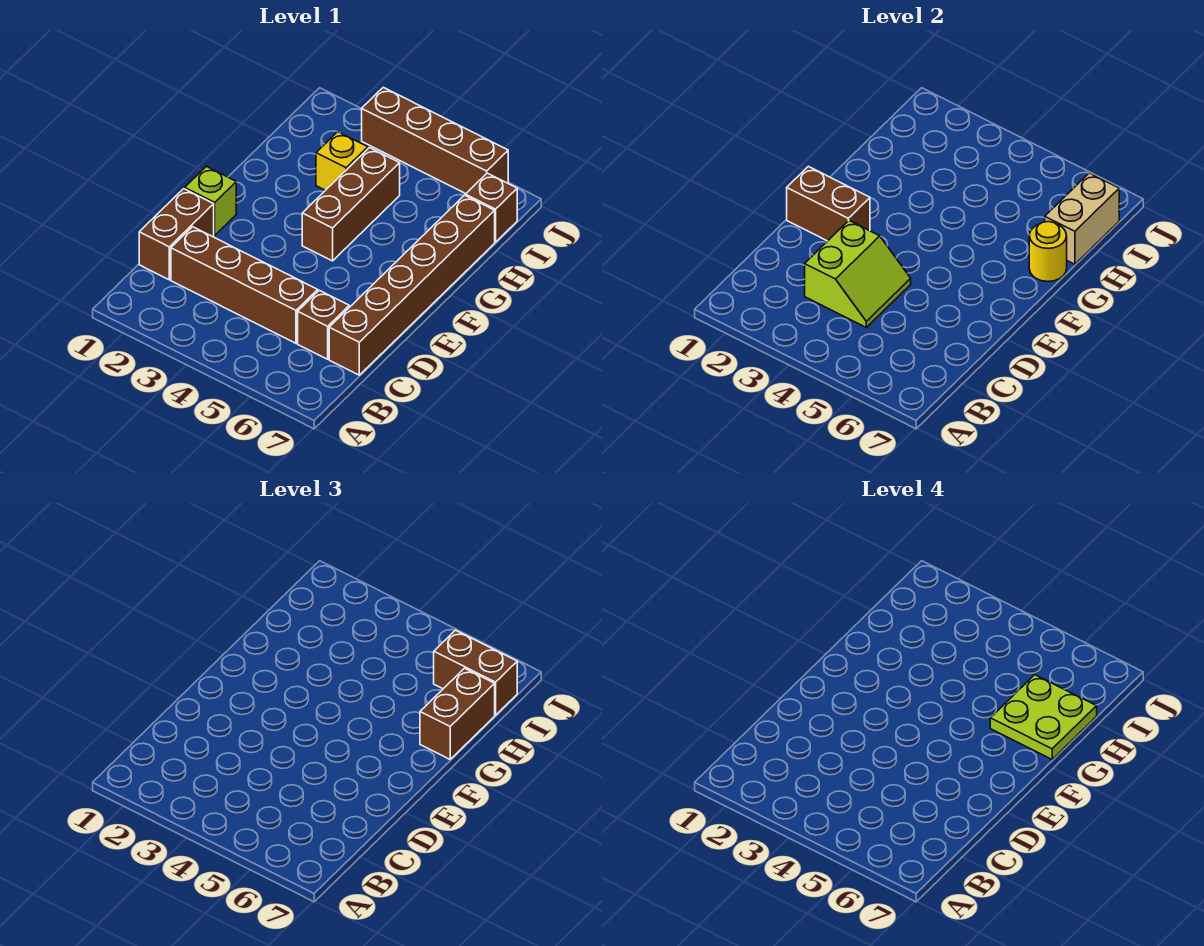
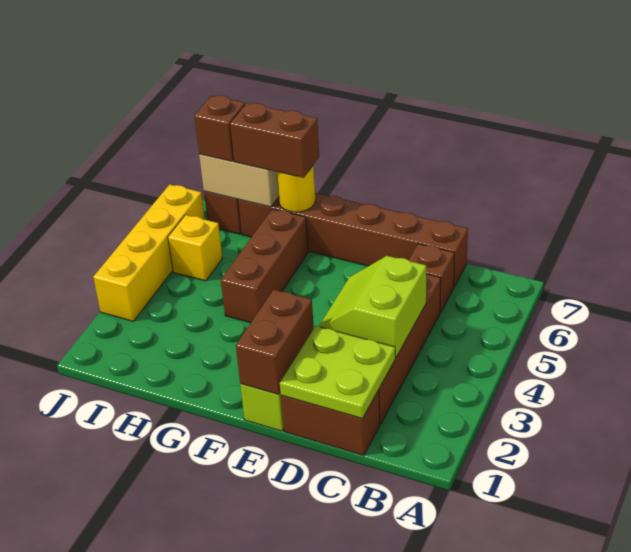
lime 2x2 slope [805,221,911,327] -> lime 2x2 slope turned to [319,256,426,358]
brown 1x3 brick [302,148,400,261] -> brown 1x3 brick turned to [221,209,308,323]
lime 2x2 plate [990,675,1097,759] -> lime 2x2 plate moved to [280,326,395,419]
yellow 1x1 brick [316,132,368,190] -> yellow 1x1 brick moved to [168,215,223,281]
brown 1x2 brick [434,630,517,715] -> brown 1x1 brick [194,95,245,161]
brown 1x4 brick [362,87,508,194] -> yellow 1x4 brick [93,184,205,321]

